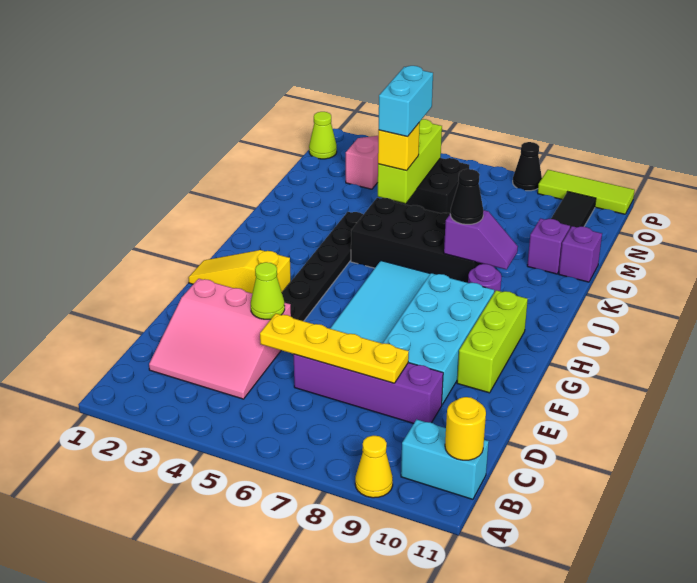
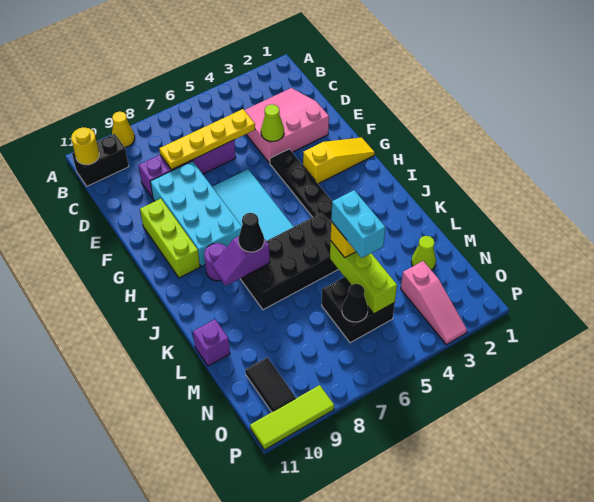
cyan 1x2 brick [401,419,489,499] -> black 1x2 brick [72,134,129,186]
purple 1x1 brick [527,219,570,274] -> none
lime 1x1 cone [309,112,337,159] -> lime 1x1 cone moved to [411,236,436,270]
black 1x1 cone [513,142,542,191] -> black 1x1 cone moved to [342,284,368,322]

